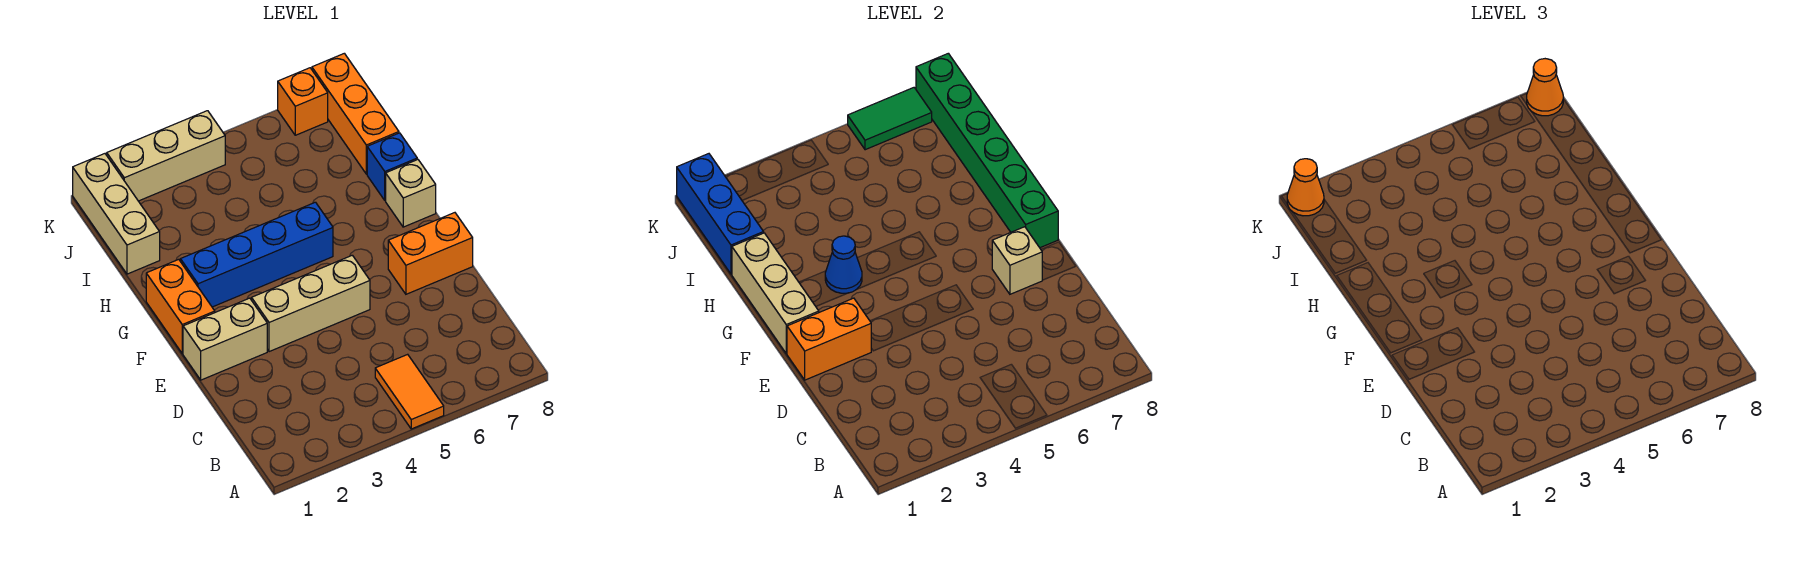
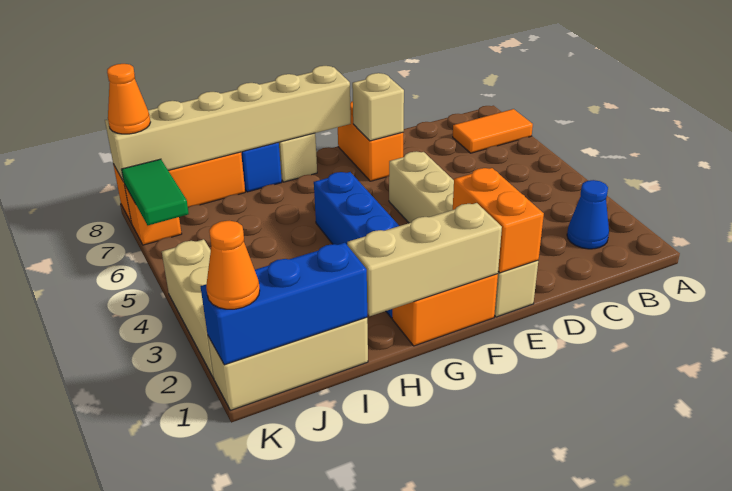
orange 1x2 tile [375,354,444,429] -> orange 1x2 tile moved to [453,109,533,153]
green 1x6 brick [916,53,1058,248] -> tan 1x6 brick [105,66,351,182]
blue 1x1 cone [825,236,862,293] -> blue 1x1 cone moved to [567,180,609,249]

